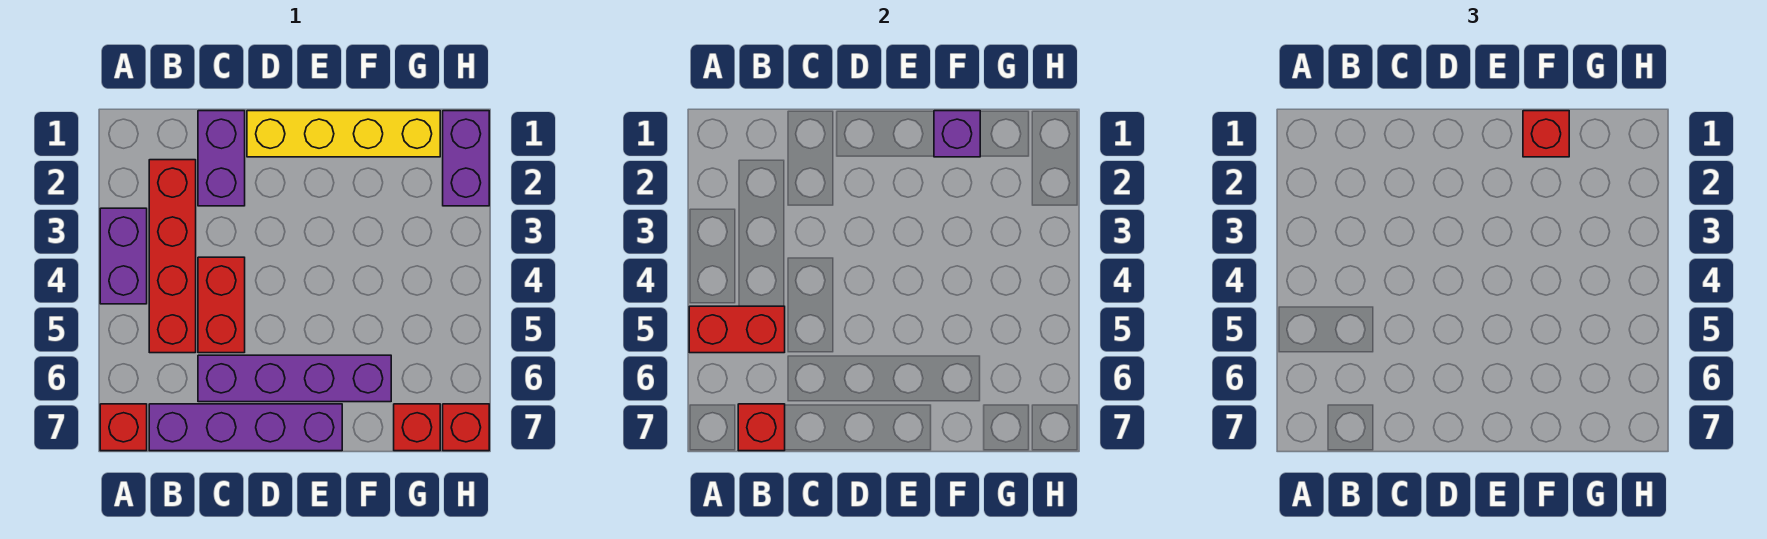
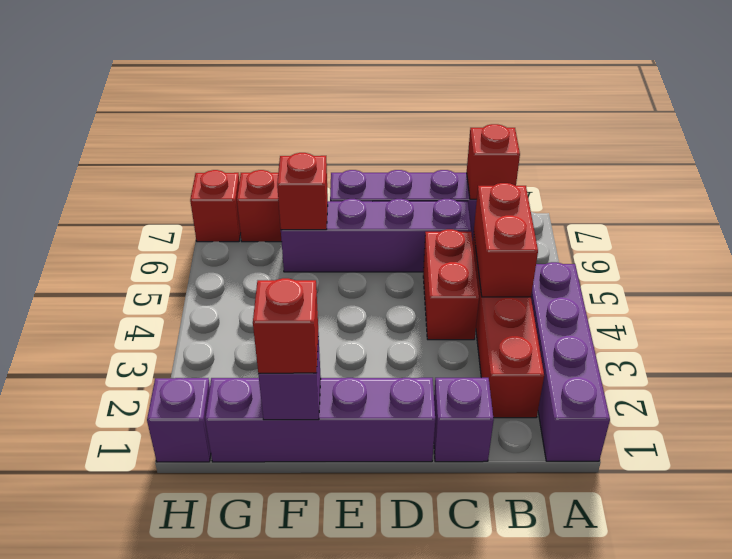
purple 1x2 brick [100,208,147,304] -> purple 1x4 brick [531,262,610,461]
red 1x2 brick [689,306,785,353] -> red 1x2 brick turned to [474,183,538,297]
red 1x1 brick [100,404,147,451] -> red 1x1 brick moved to [277,153,328,230]
purple 1x2 brick [198,111,245,206] -> purple 1x1 brick [434,378,494,462]
yellow 1x4 brick [247,111,440,157] -> purple 1x4 brick [205,378,435,462]
purple 1x2 brick [443,111,489,206] -> purple 1x1 brick [147,378,211,462]

